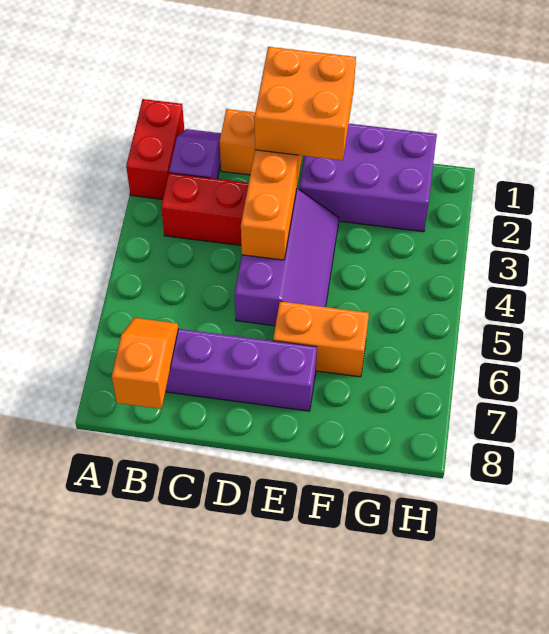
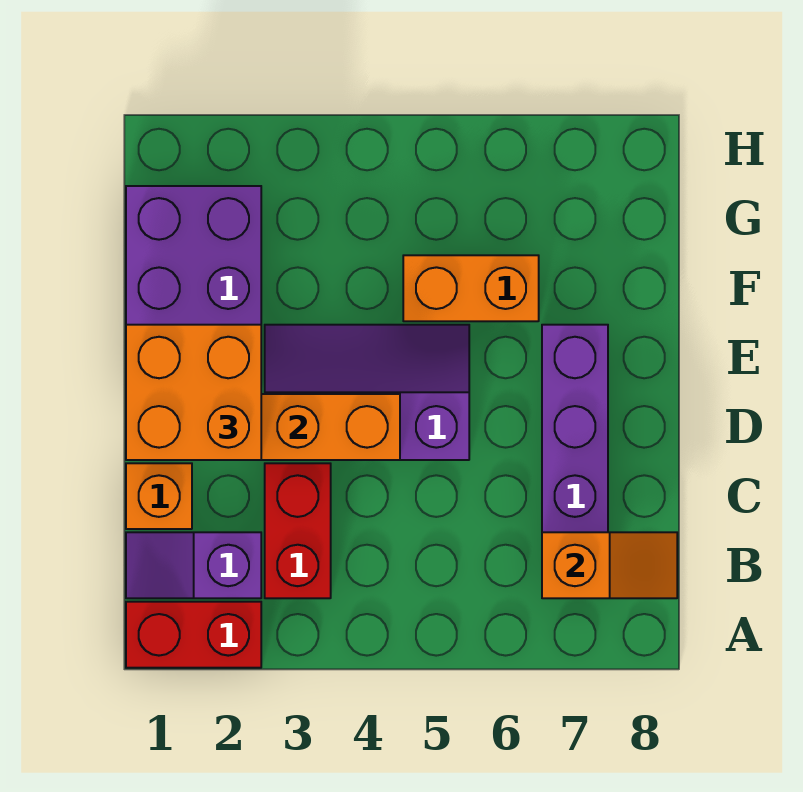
orange 1x2 slope [112,318,178,409] -> orange 1x2 slope turned to [542,532,677,598]
orange 1x2 brick [273,301,369,377] -> orange 1x2 brick turned to [403,255,539,321]

